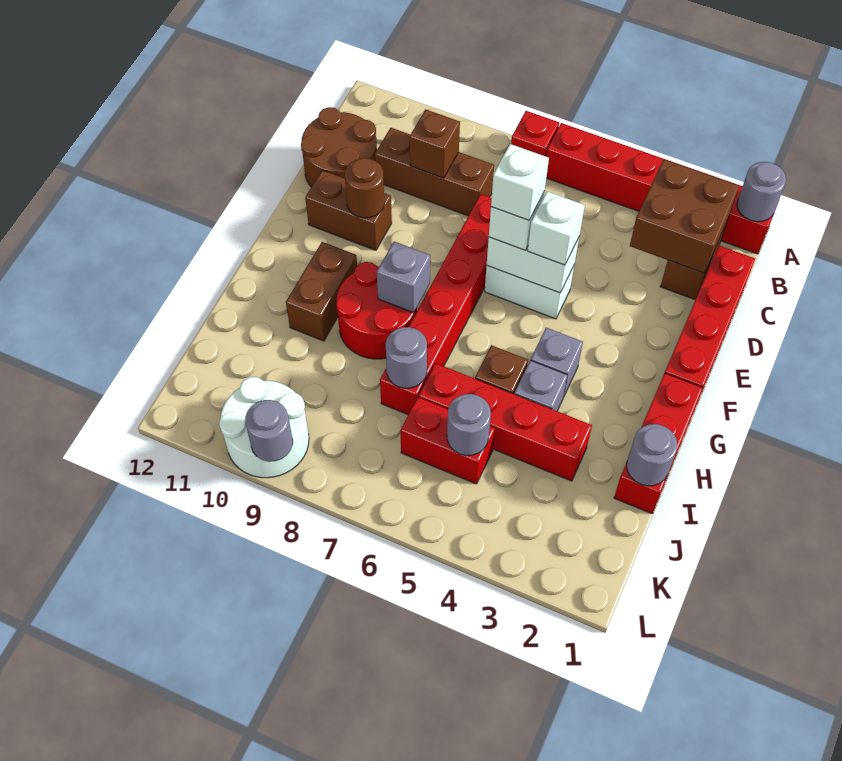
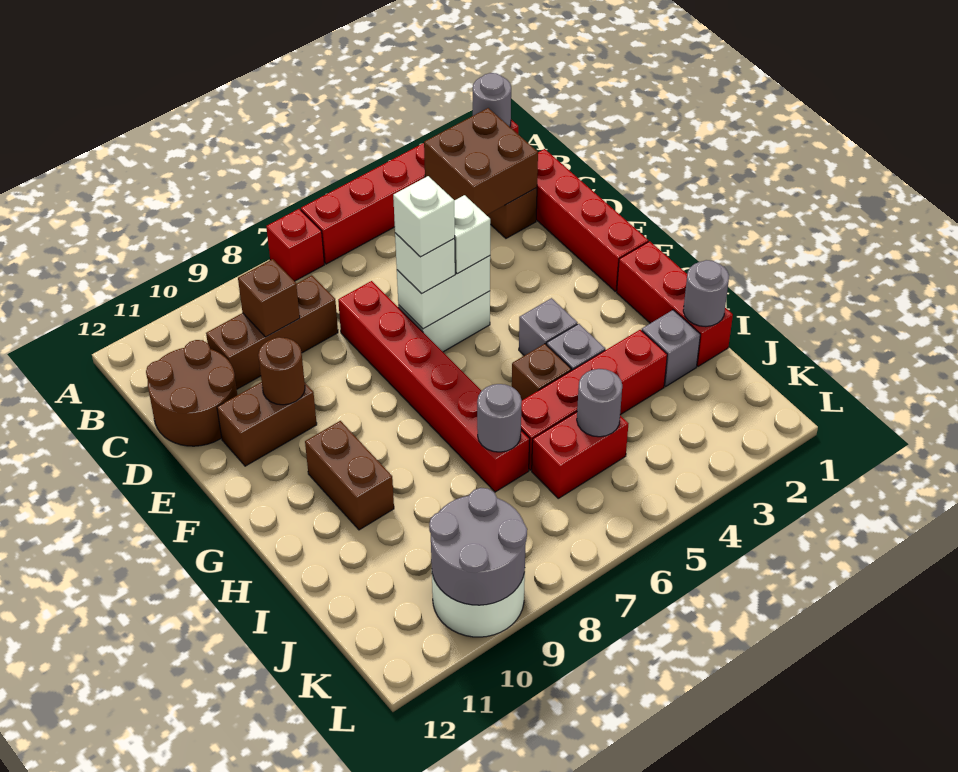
red 2x2 round brick [336,262,417,359] -> none
grey 1x1 brick [377,241,430,313] -> grey 1x1 brick moved to [642,310,700,387]
grey 1x1 round brick [245,400,293,462] -> grey 2x2 round brick [429,488,527,605]

